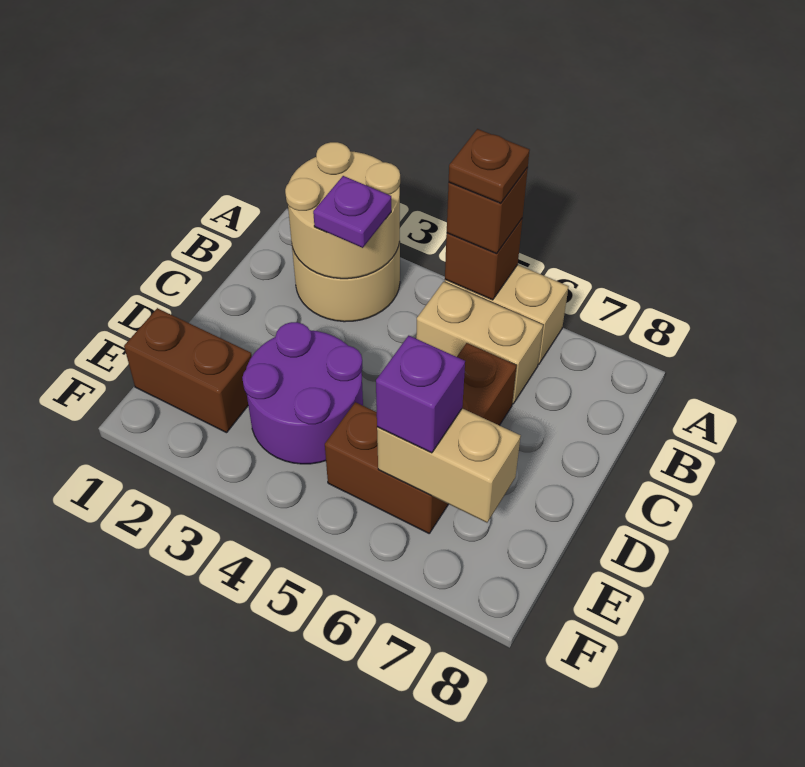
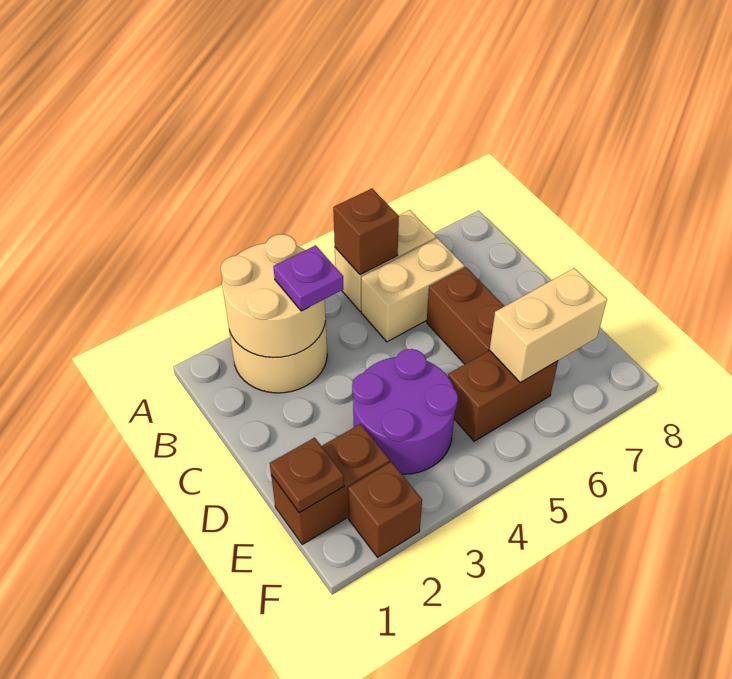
brown 1x1 brick [447,168,528,254] -> brown 1x1 brick moved to [348,462,422,557]
brown 1x1 plate [449,129,530,203] -> brown 1x1 plate moved to [270,438,344,513]
purple 1x1 brick [376,336,465,453] -> none

